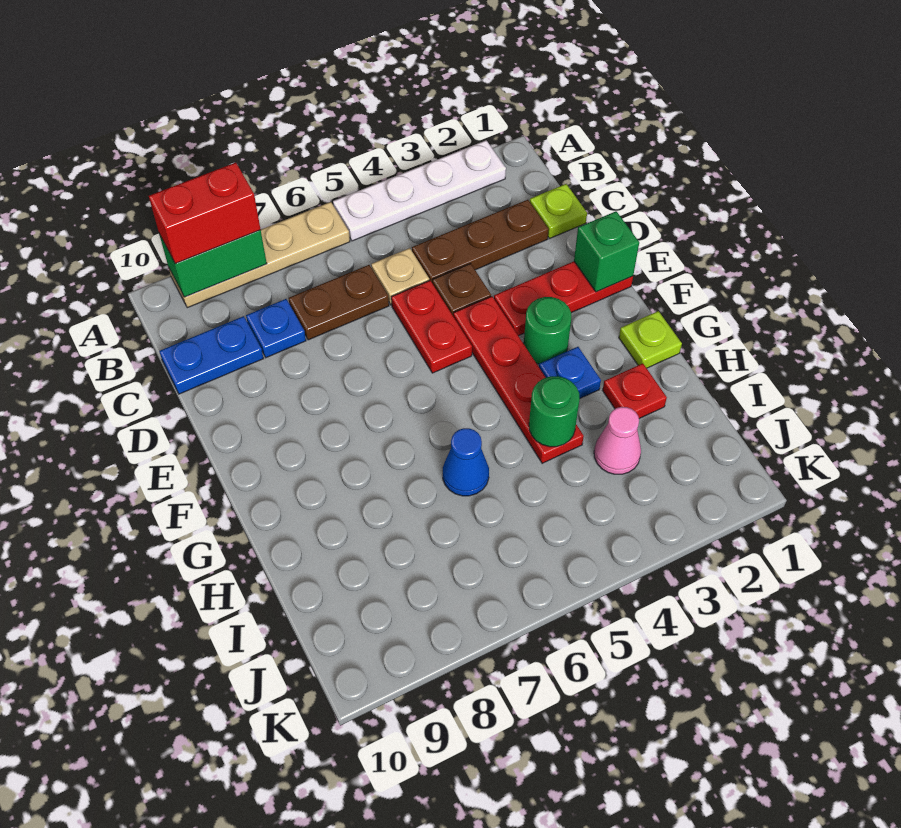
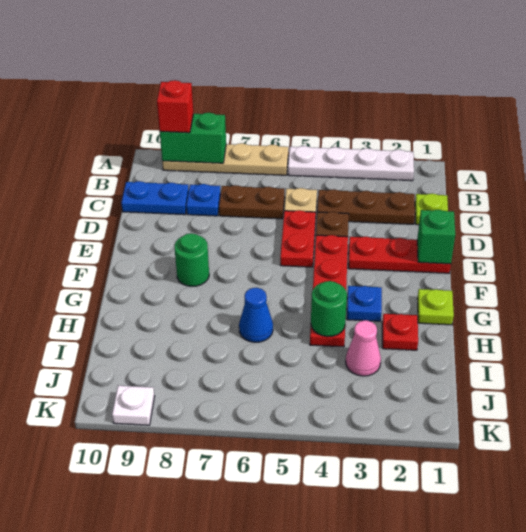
red 1x2 brick [149,163,261,264] -> red 1x1 brick [157,80,193,133]
green 1x1 round brick [524,297,571,364] -> green 1x1 round brick moved to [174,233,209,286]
none -> white 1x1 plate [112,386,155,425]

